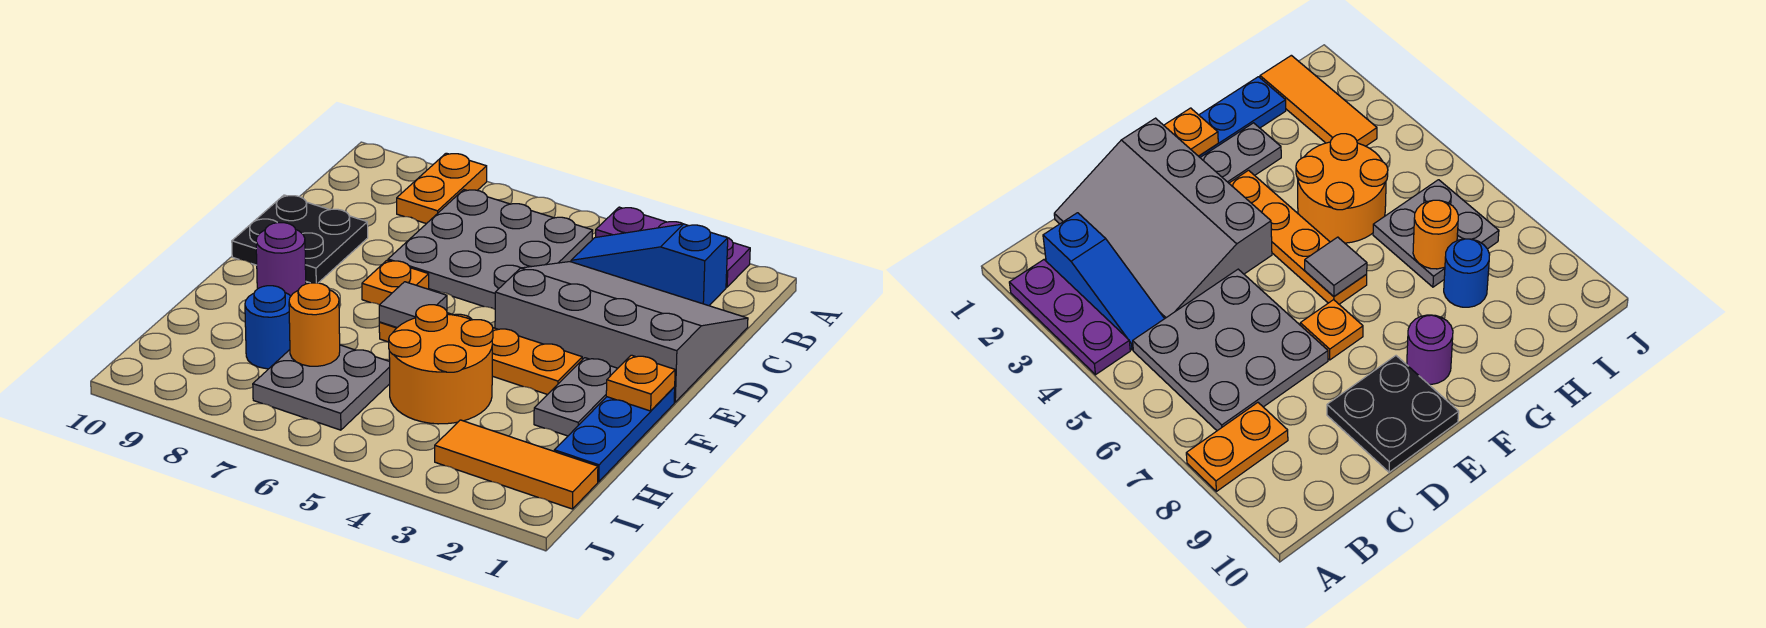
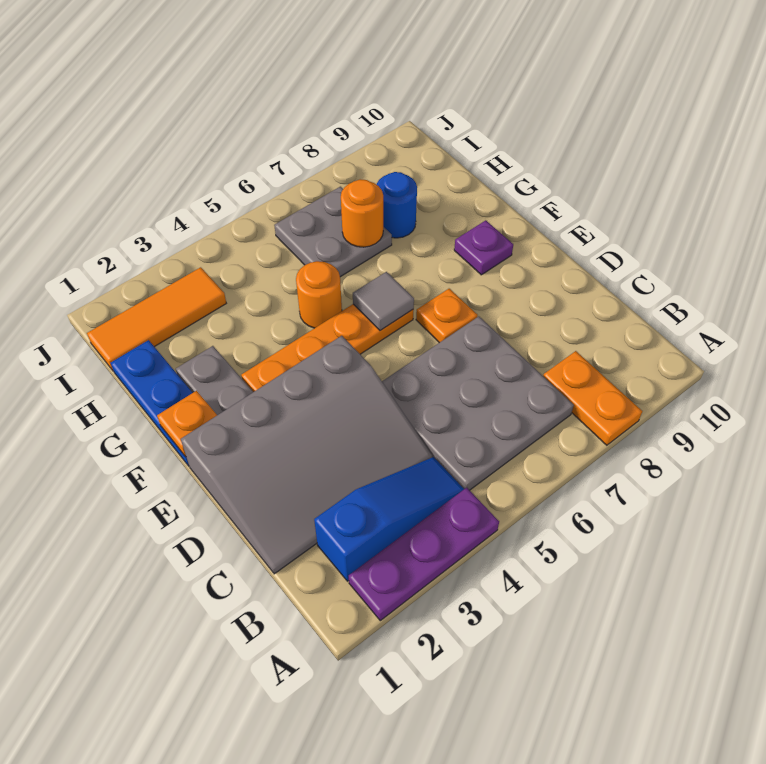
black 2x2 plate [232,195,368,283] -> none
purple 1x1 round brick [256,223,306,296] -> purple 1x1 plate [454,220,513,275]
orange 2x2 round brick [389,305,493,424] -> orange 1x1 round brick [296,261,342,328]

